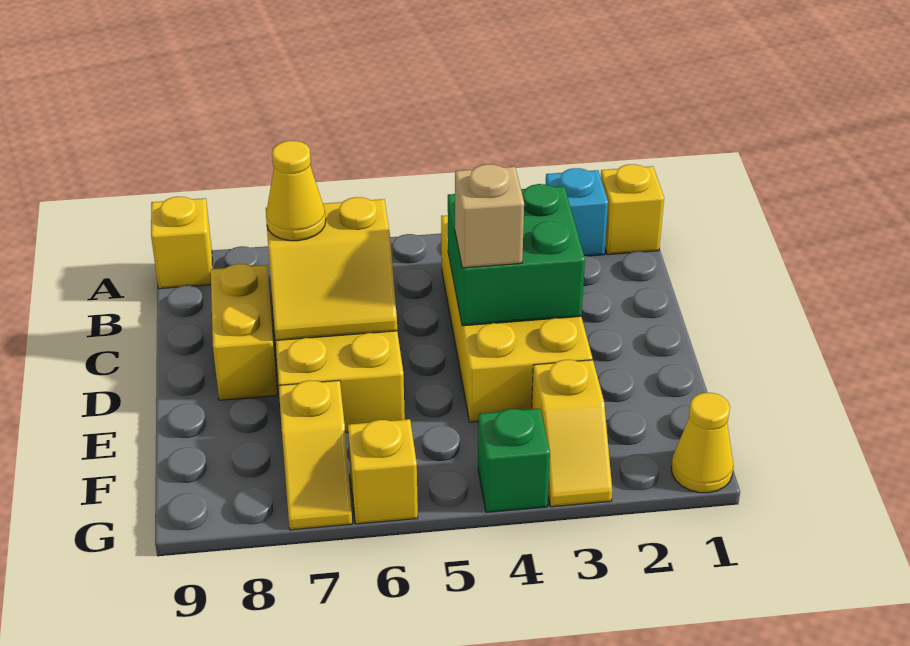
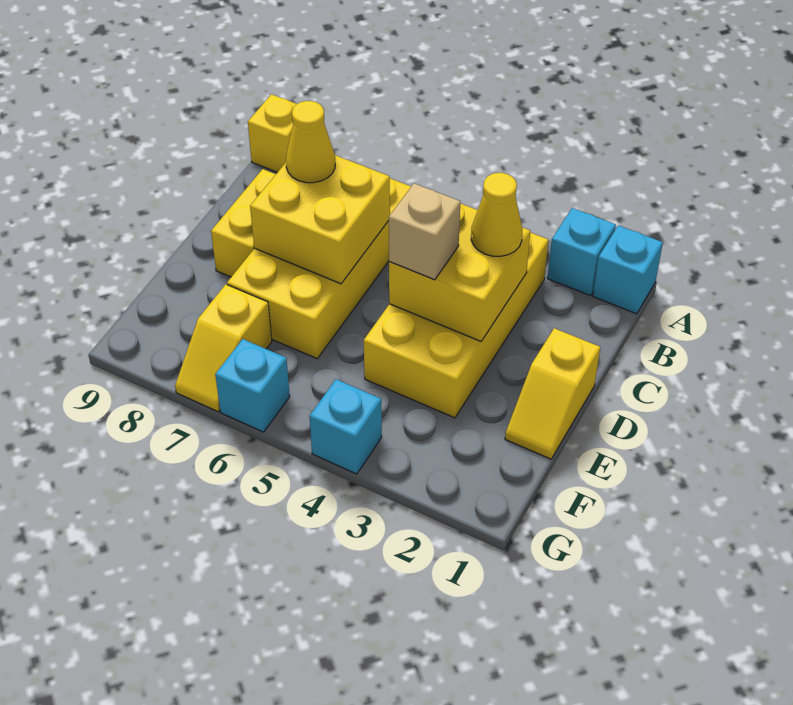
yellow 1x1 brick [601,164,664,255] -> cyan 1x1 brick [593,225,663,314]
green 2x2 brick [448,184,585,326] -> yellow 2x2 brick [389,204,530,341]
yellow 2x2 slope [266,197,397,340] -> yellow 2x2 brick [250,155,390,284]
yellow 1x2 slope [532,360,612,507] -> yellow 1x2 slope moved to [505,328,600,459]
yellow 1x1 cone [671,393,733,493] -> yellow 1x1 cone moved to [471,173,522,256]
green 1x1 brick [478,408,550,512] -> cyan 1x1 brick [309,379,382,474]
yellow 1x1 brick [348,419,418,524] -> cyan 1x1 brick [215,339,290,432]

